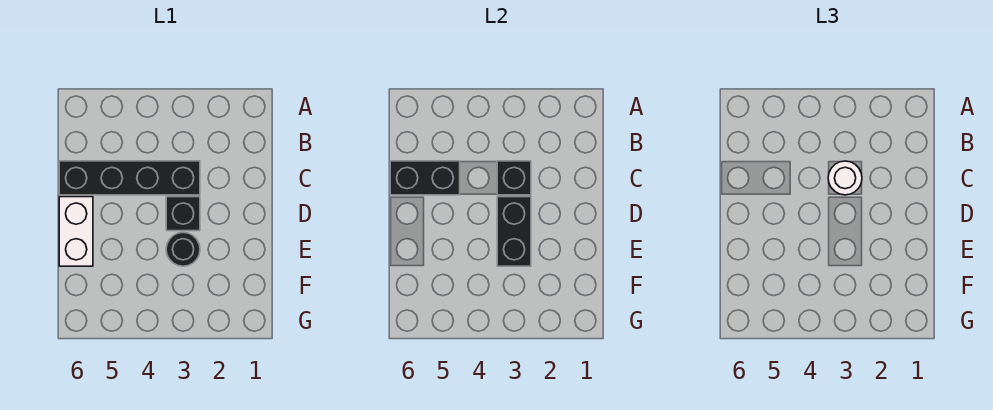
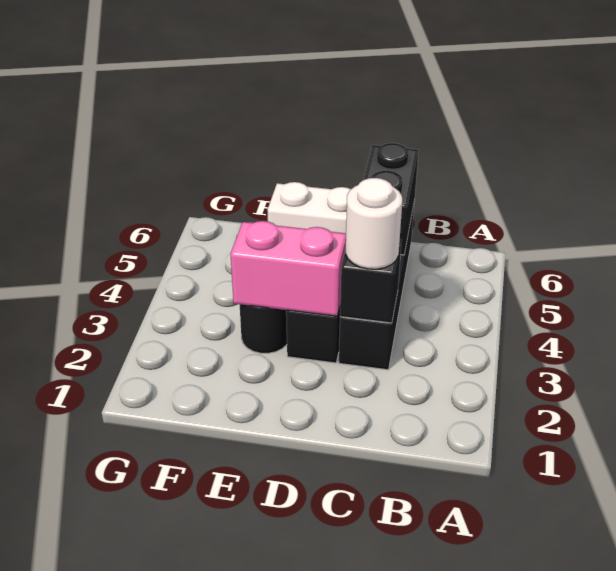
black 1x2 brick [497,197,531,266] -> pink 1x2 brick [231,221,346,316]

